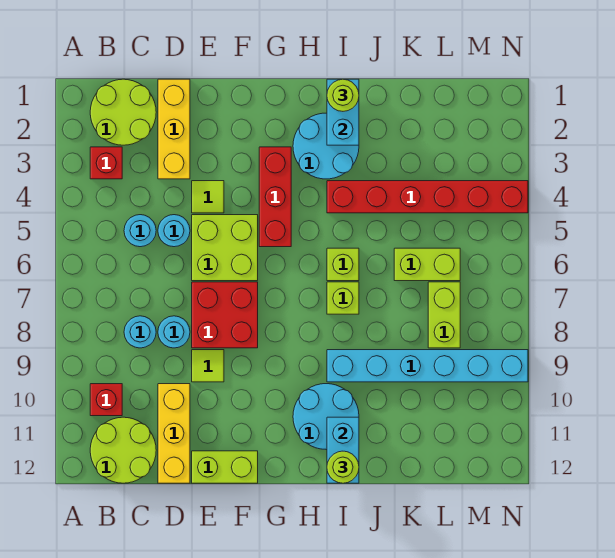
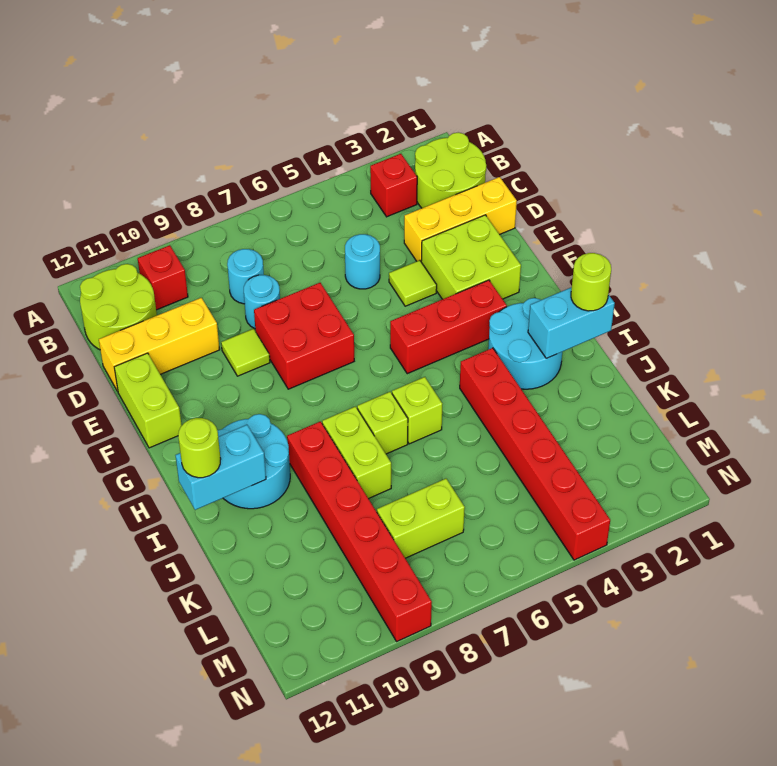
cyan 1x1 round brick [124,215,156,247] -> none
lime 2x2 brick [192,215,258,281] -> lime 2x2 brick moved to [421,215,521,299]
cyan 1x6 brick [327,350,528,382] -> red 1x6 brick [287,421,432,641]
lime 1x2 brick [394,248,460,281] -> lime 1x2 brick moved to [322,406,391,499]

